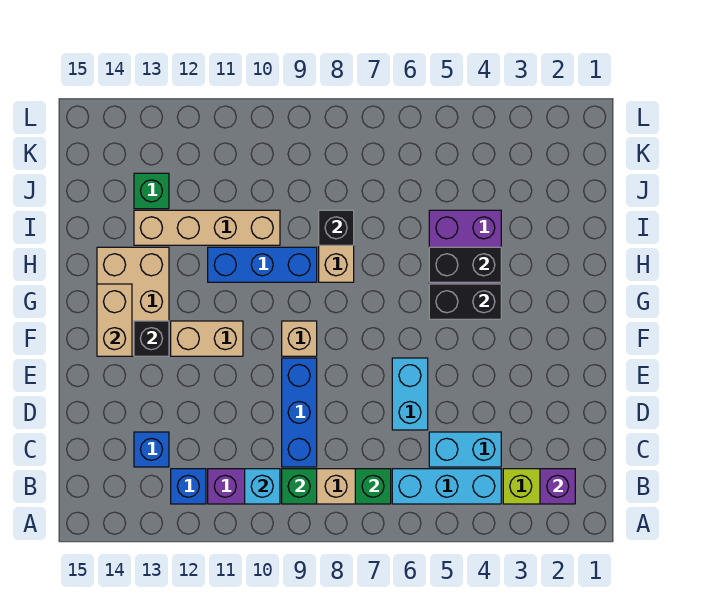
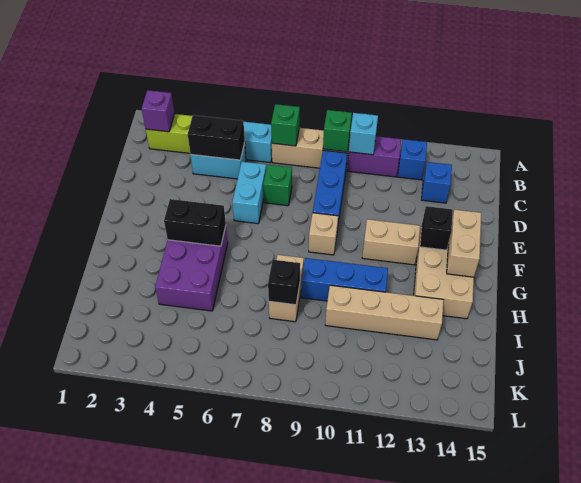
black 1x2 brick [429,247,501,282] -> black 1x2 brick moved to [188,115,245,160]
green 1x1 brick [134,173,169,209] -> green 1x1 brick moved to [263,165,292,206]

